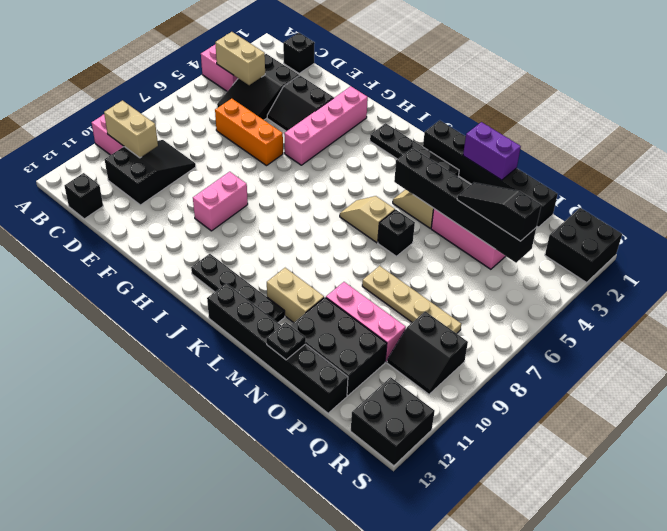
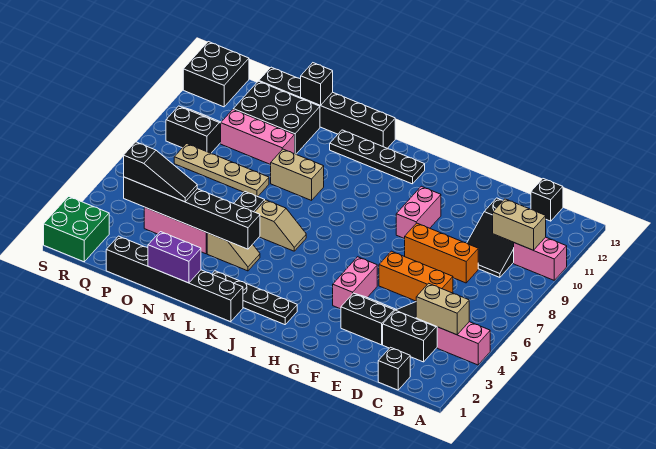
none -> orange 1x3 brick [405,223,478,283]
pink 1x4 brick [284,86,368,165] -> pink 1x2 brick [333,257,377,309]
tan 1x2 brick [267,268,324,323] -> tan 1x2 brick moved to [271,149,324,200]
black 1x1 plate [266,322,306,360] -> black 1x1 brick [301,63,333,105]
black 2x2 brick [545,208,622,282] -> green 2x2 brick [44,196,109,262]

